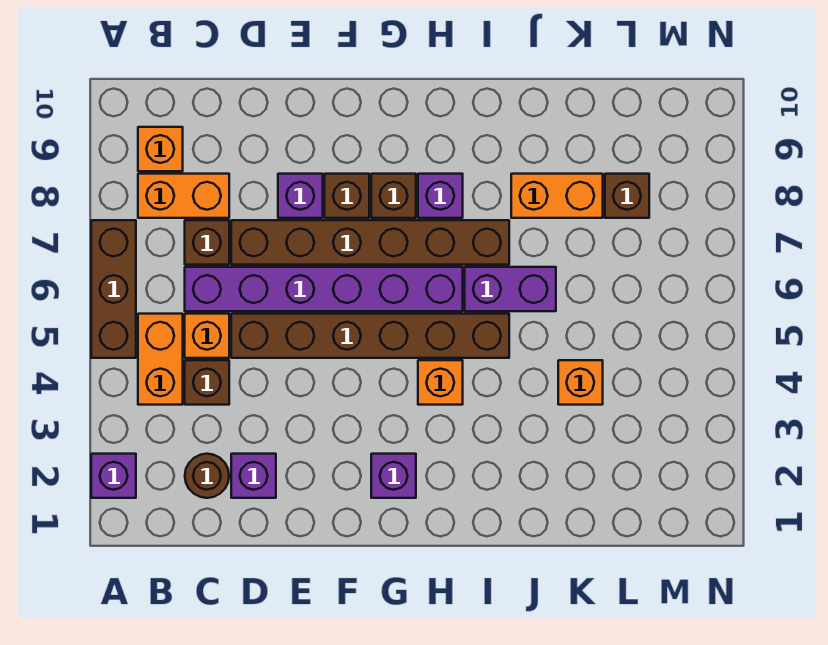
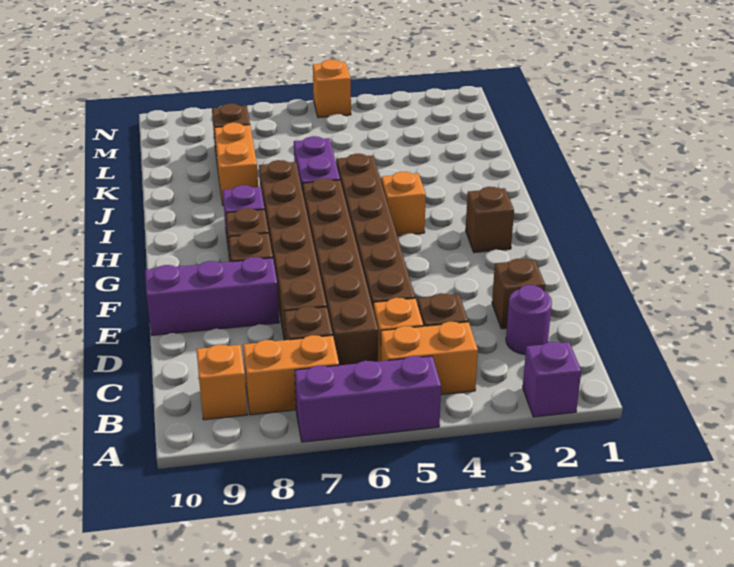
brown 1x3 brick [91,220,136,358] -> purple 1x3 brick [295,356,441,442]
orange 1x2 brick [138,174,229,218] -> orange 1x2 brick turned to [243,335,339,415]
brown 1x1 round brick [185,454,229,498] -> purple 1x1 round brick [506,285,552,355]
purple 1x6 brick [185,267,463,311] -> brown 1x6 brick [303,178,378,365]
purple 1x1 brick [231,454,276,498] -> brown 1x1 brick [492,259,545,329]
purple 1x1 brick [278,174,323,218] -> purple 1x3 brick [145,257,279,335]
purple 1x1 brick [371,454,416,498] -> brown 1x1 brick [466,187,514,253]
orange 1x1 brick [558,360,603,405] -> orange 1x1 brick moved to [313,60,351,118]

